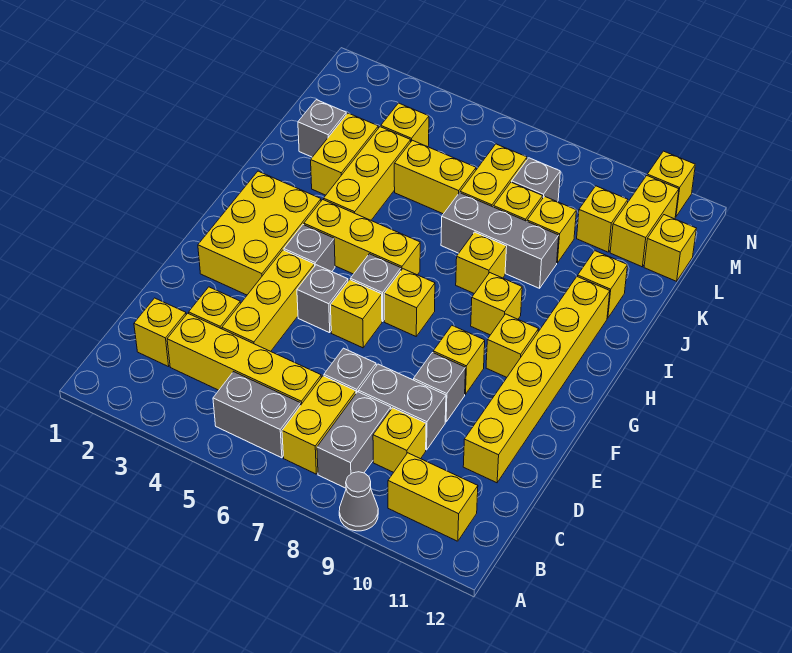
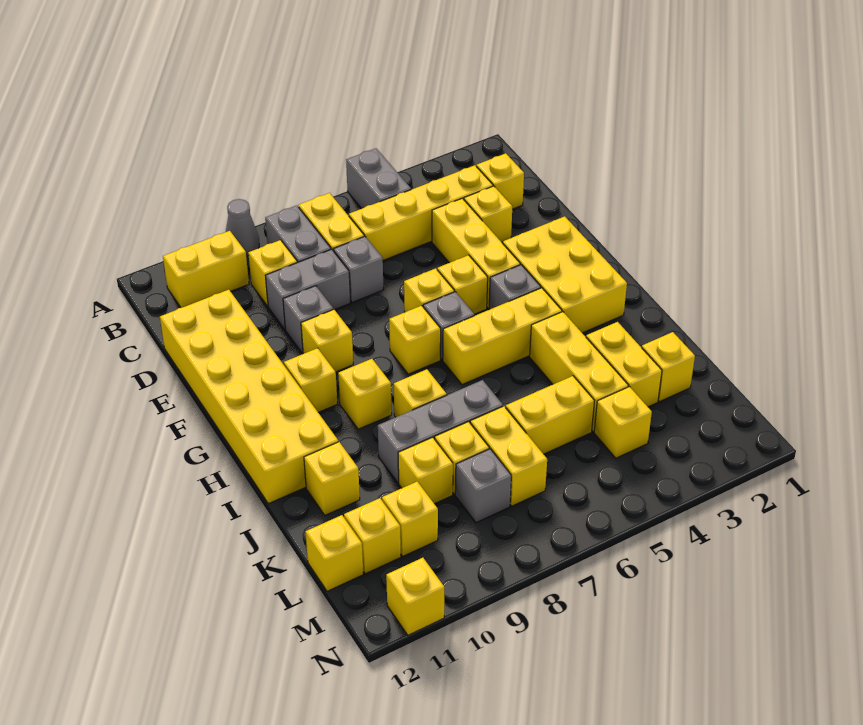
grey 1x2 brick [213,372,301,458] -> grey 1x2 brick turned to [346,148,411,209]
yellow 1x6 brick [463,276,610,483] -> yellow 2x6 brick [160,290,338,504]
grey 1x1 brick [297,265,348,333] -> yellow 1x1 brick [437,255,488,314]
grey 1x1 brick [298,100,346,157] -> yellow 1x1 brick [642,332,695,402]
yellow 1x2 brick [610,176,679,267] -> yellow 1x1 brick [344,498,401,574]

